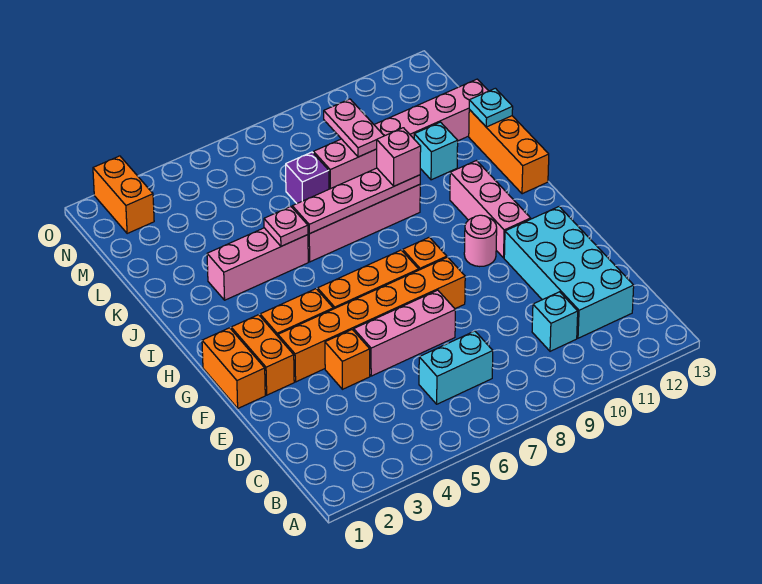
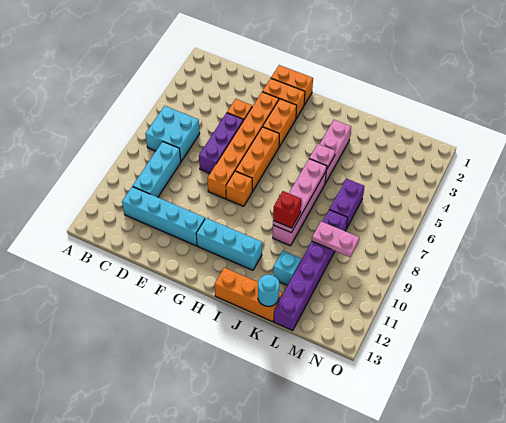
cyan 1x2 brick [419,331,493,404] -> cyan 2x2 brick [145,106,200,161]
cyan 1x1 brick [532,292,578,351] -> cyan 1x3 brick [133,142,181,197]
cyan 2x4 brick [504,207,634,338] -> cyan 1x4 brick [122,187,205,246]
pink 1x3 brick [354,290,455,376] -> purple 1x3 brick [199,113,243,173]
pink 1x1 round brick [464,215,497,267] -> none
pink 1x3 brick [450,161,531,258] -> cyan 1x3 brick [196,218,262,270]
pink 1x1 brick [377,128,421,186] -> red 1x1 brick [273,191,301,228]
cyan 1x1 plate [469,88,513,127] -> cyan 1x1 round brick [258,275,279,306]
purple 1x1 brick [286,152,329,203] -> purple 1x2 brick [330,179,364,229]
pink 1x6 brick [313,79,488,189] -> purple 1x6 brick [274,210,348,330]
orange 1x2 brick [93,156,154,234] -> none

